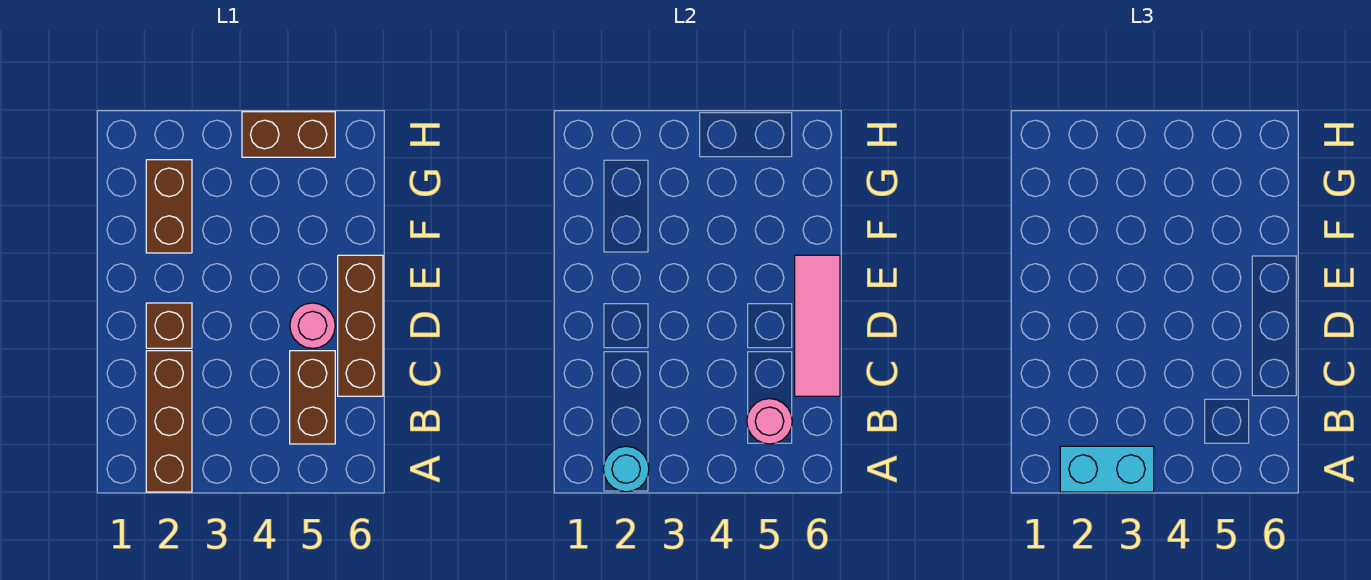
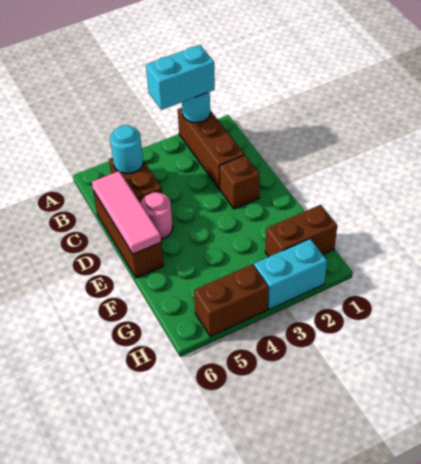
pink 1x1 round brick [747,399,792,444] -> cyan 1x1 round brick [110,125,143,174]
brown 1x2 brick [146,160,192,253] -> brown 1x2 brick turned to [265,205,337,257]
none -> cyan 1x2 brick [254,239,327,310]

